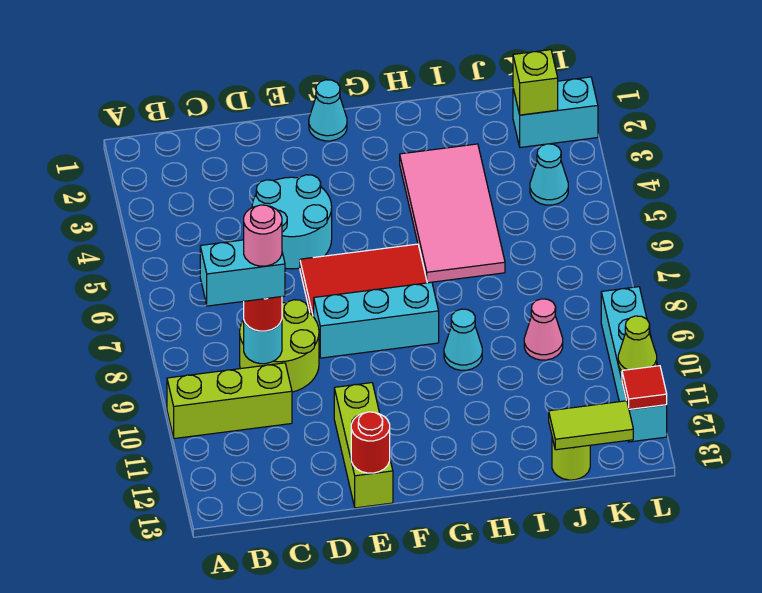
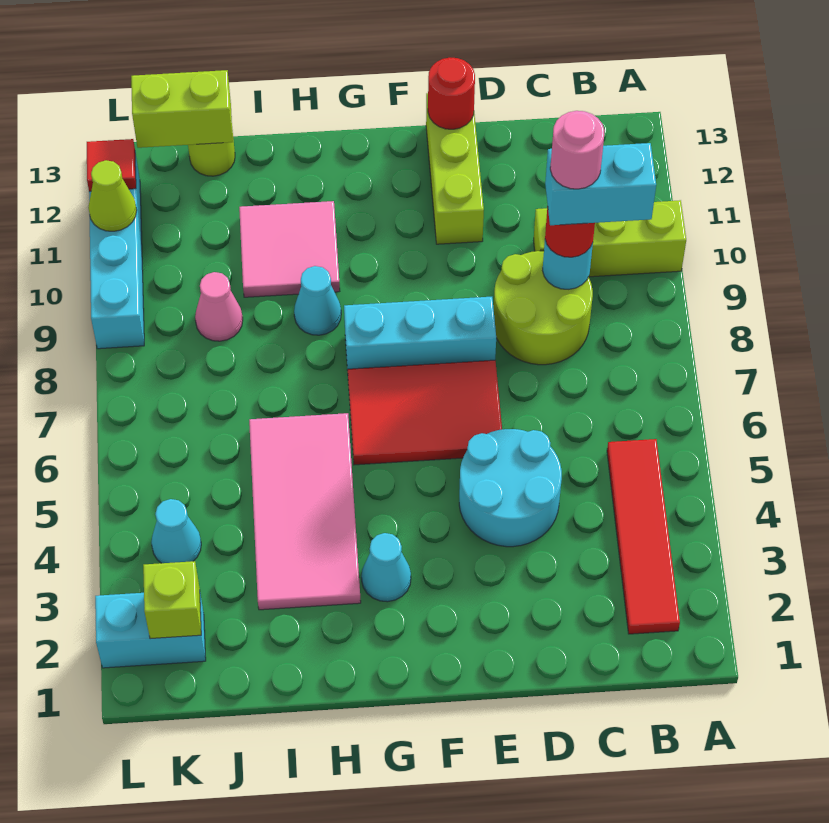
none -> red 1x4 tile [607,439,680,634]
cyan 1x1 cone [309,80,347,141] -> cyan 1x1 cone moved to [361,533,411,602]
none -> pink 2x2 tile [239,201,340,297]
lime 1x2 tile [549,401,633,450] -> lime 1x2 brick [131,70,233,148]

